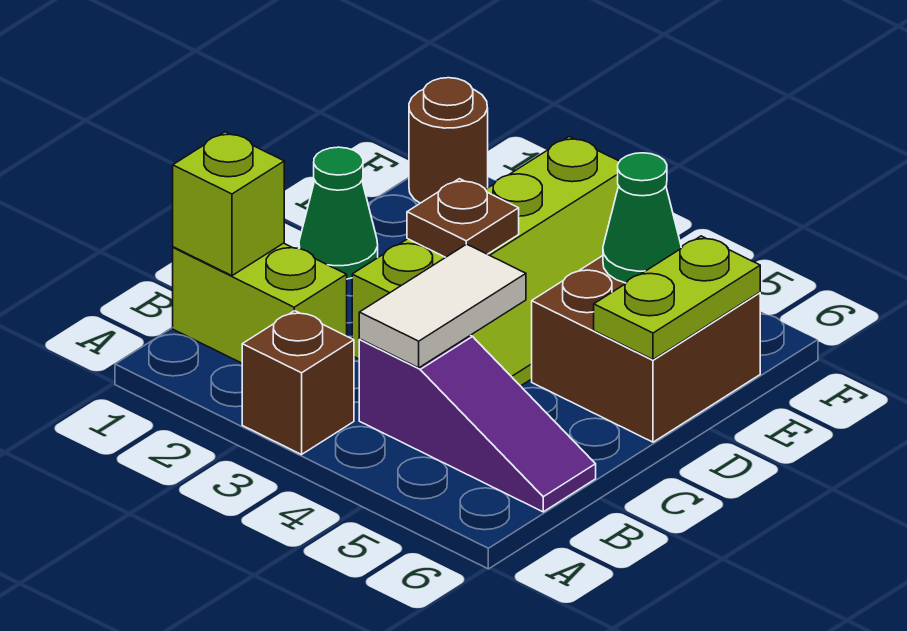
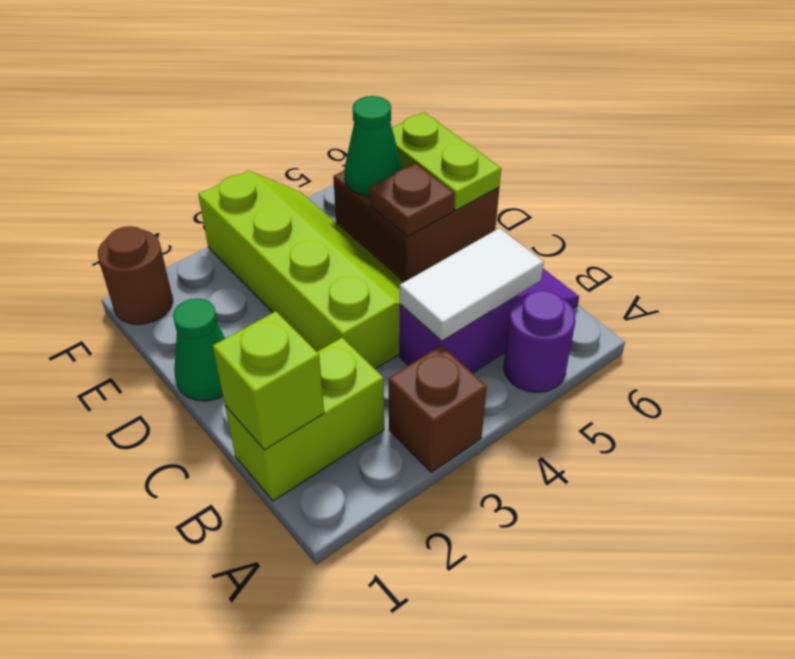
none -> purple 1x1 round brick [504,290,575,392]
white 1x2 tile [359,244,526,368] -> white 1x2 tile turned to [400,228,544,341]
brown 1x1 plate [407,179,519,257] -> brown 1x1 plate moved to [370,164,454,237]

